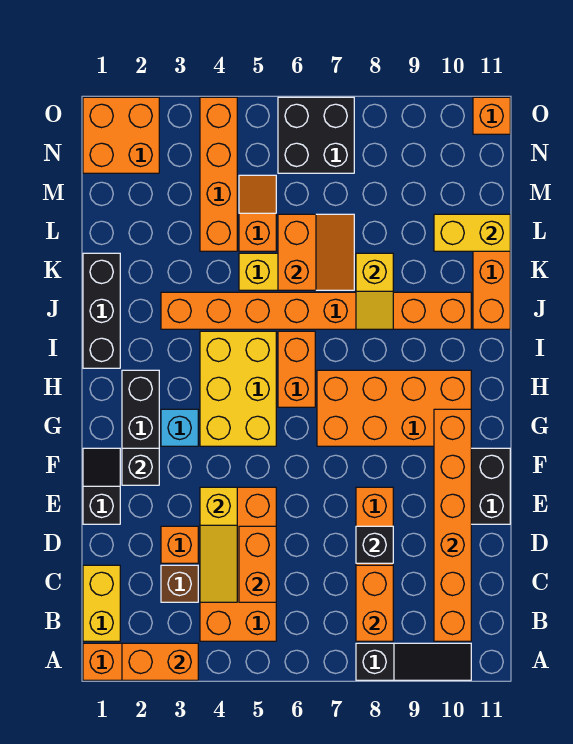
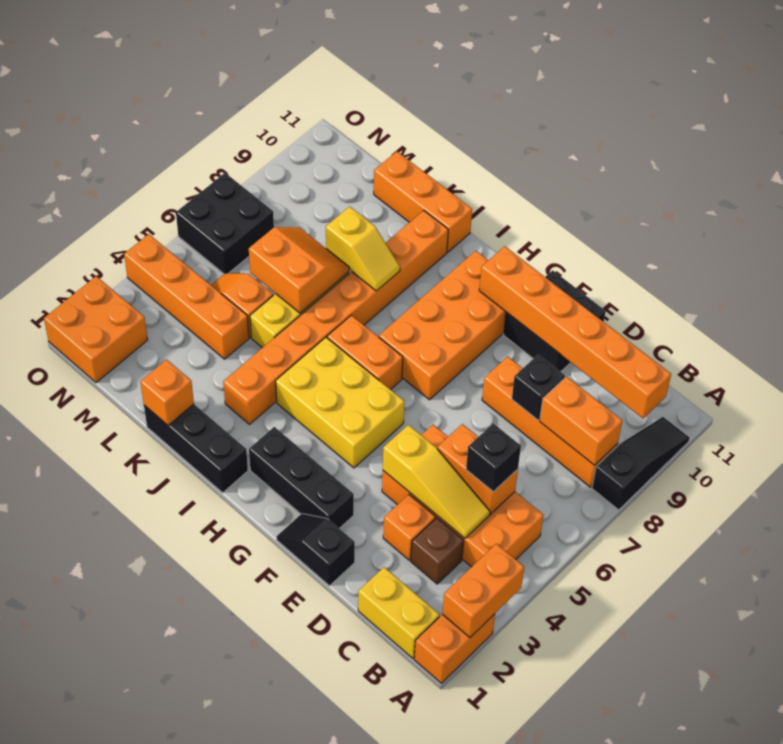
black 1x1 brick [122,448,159,485] -> black 1x1 brick moved to [466,423,521,492]
cyan 1x1 brick [161,409,198,446] -> none
yellow 1x2 brick [434,214,510,251] -> none
orange 1x1 brick [473,97,510,134] -> orange 1x1 brick moved to [140,360,194,426]

